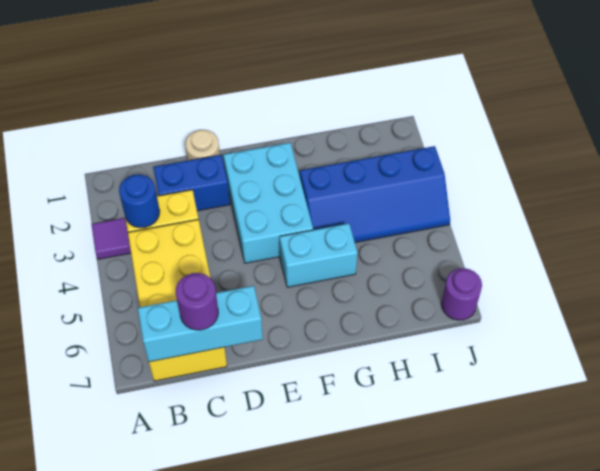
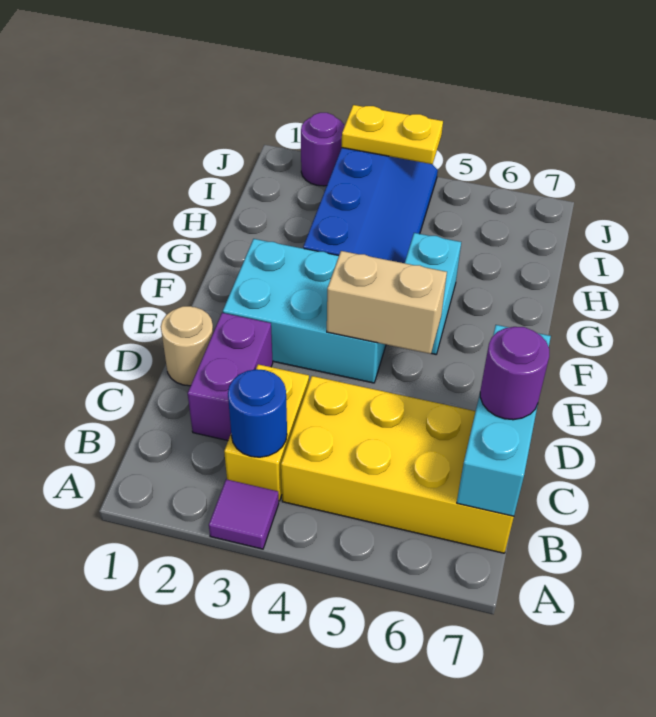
blue 1x2 brick [154,155,230,211] -> purple 1x2 brick [188,313,273,441]
none -> tan 1x2 brick [327,251,447,354]
none -> yellow 1x2 plate [342,105,443,164]
purple 1x1 round brick [441,268,482,320] -> purple 1x1 round brick moved to [301,113,345,186]

